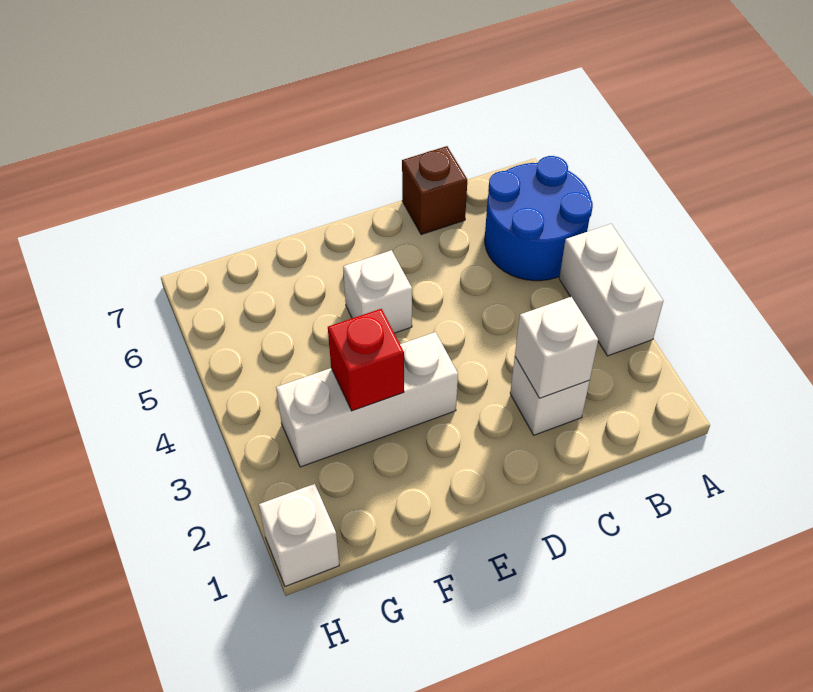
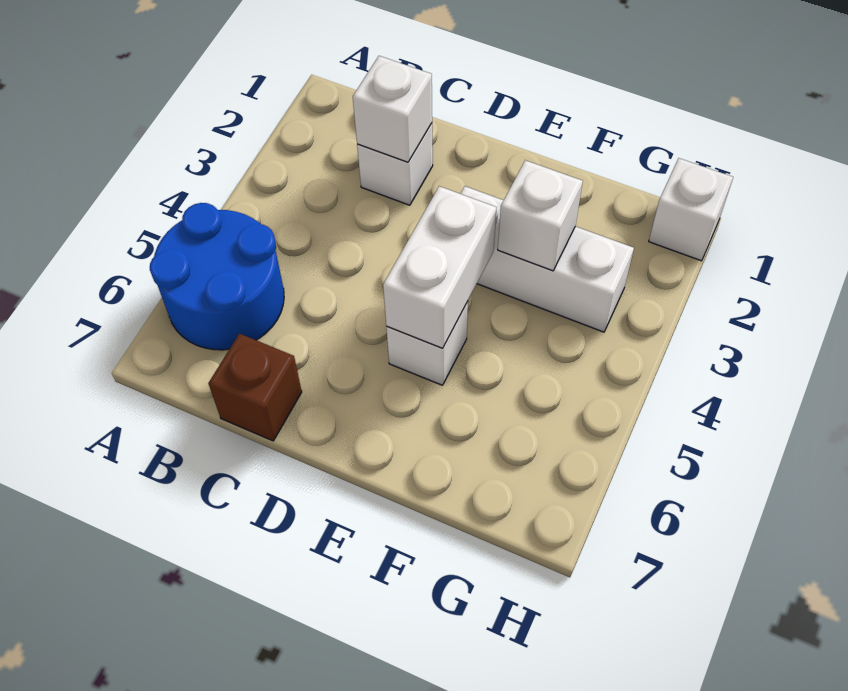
white 1x2 brick [559,224,663,356] -> white 1x2 brick moved to [383,186,497,348]
red 1x1 brick [328,309,404,411] -> white 1x1 brick [498,160,583,271]

